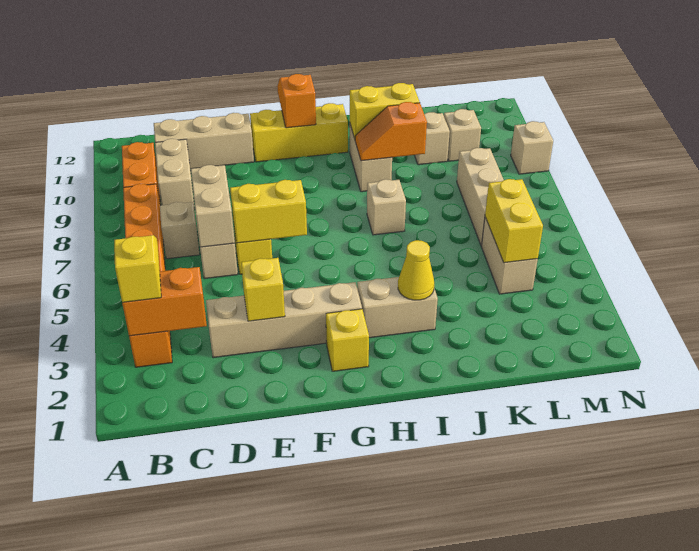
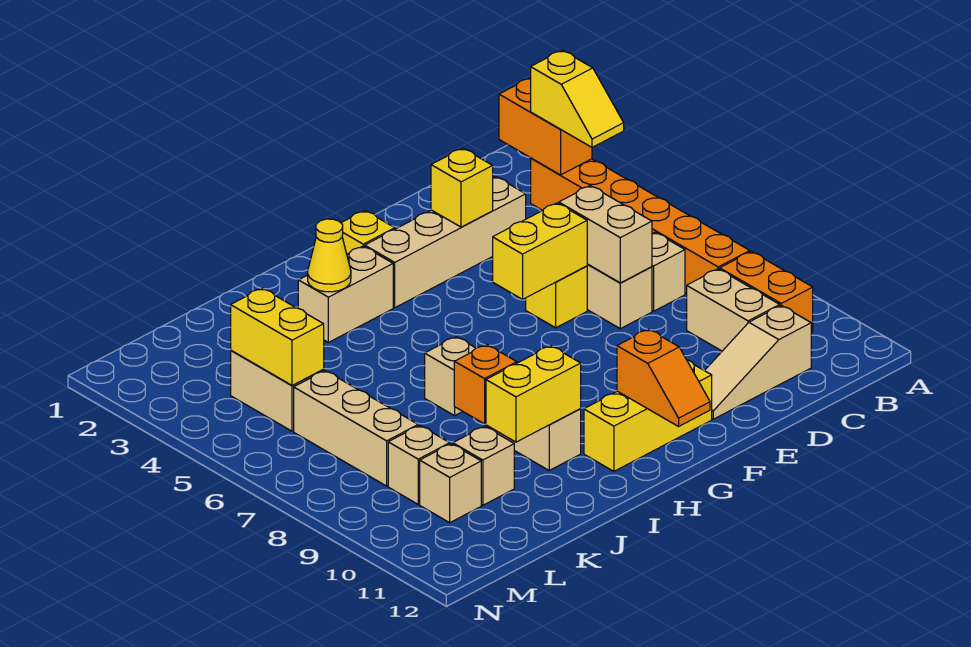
orange 1x2 brick [122,267,207,336] -> orange 1x2 brick turned to [499,78,592,175]
tan 1x3 brick [154,113,254,169] -> tan 1x3 slope [705,306,811,419]
tan 1x1 brick [511,121,553,174] -> tan 1x1 brick moved to [388,425,450,504]

